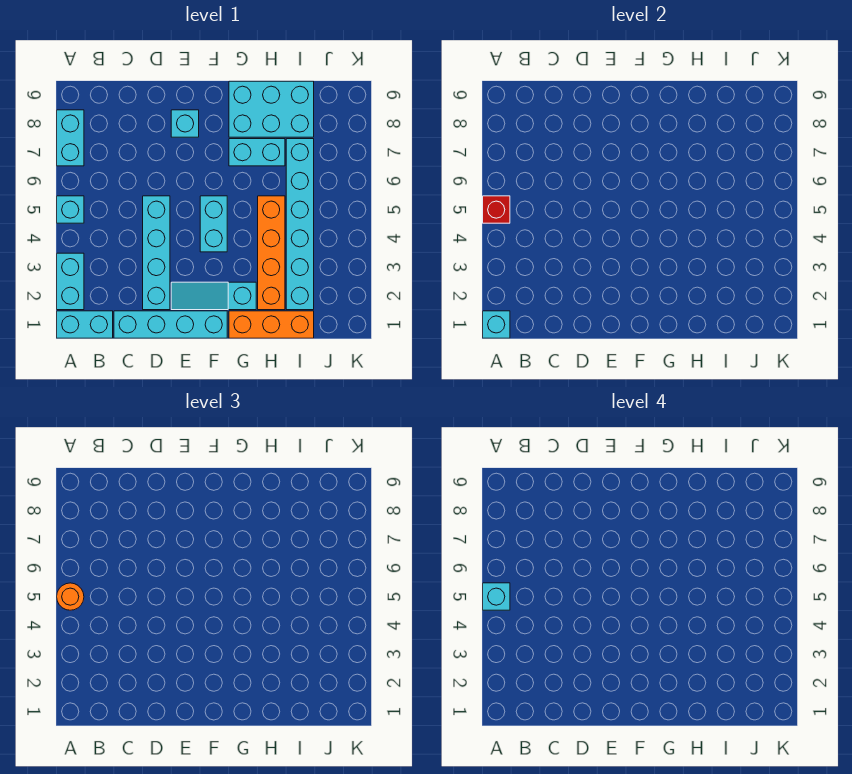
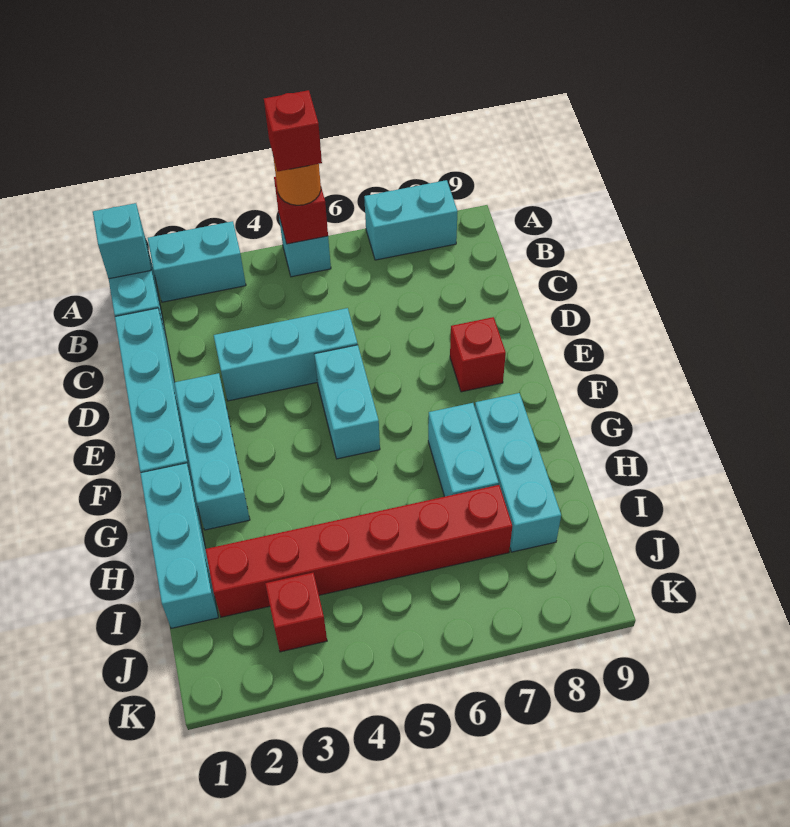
cyan 1x1 brick [483,583,510,610] -> red 1x1 brick [264,90,322,171]
cyan 1x4 brick [143,196,170,310] -> cyan 1x3 brick [214,308,358,401]
cyan 1x3 slope [171,282,256,310] -> cyan 1x3 brick [174,373,250,530]
cyan 1x1 brick [171,110,199,137] -> red 1x1 brick [450,317,506,392]
cyan 1x2 brick [200,196,227,252] -> cyan 1x2 brick turned to [314,345,380,459]
orange 1x3 brick [229,311,314,338] -> cyan 1x3 brick [140,463,218,628]
cyan 2x3 brick [229,81,314,137] -> cyan 1x3 brick [475,393,561,552]
orange 1x4 brick [258,196,285,310] -> none
cyan 1x6 brick [286,139,314,310] -> red 1x6 brick [205,485,512,617]
none -> red 1x1 brick [265,573,327,652]

